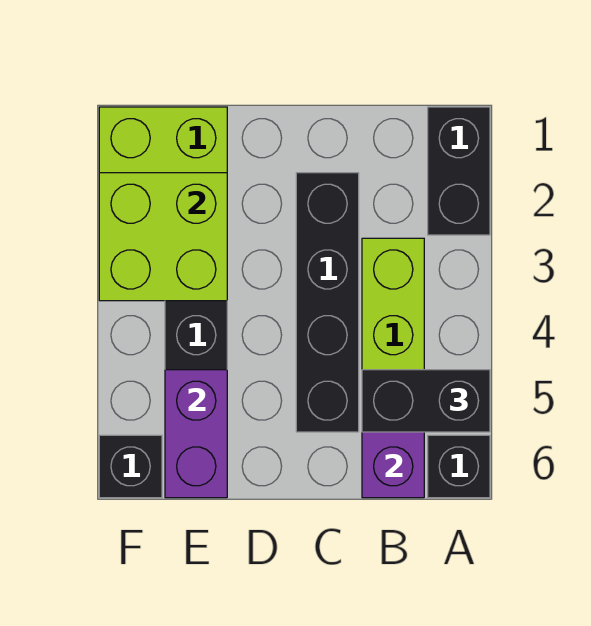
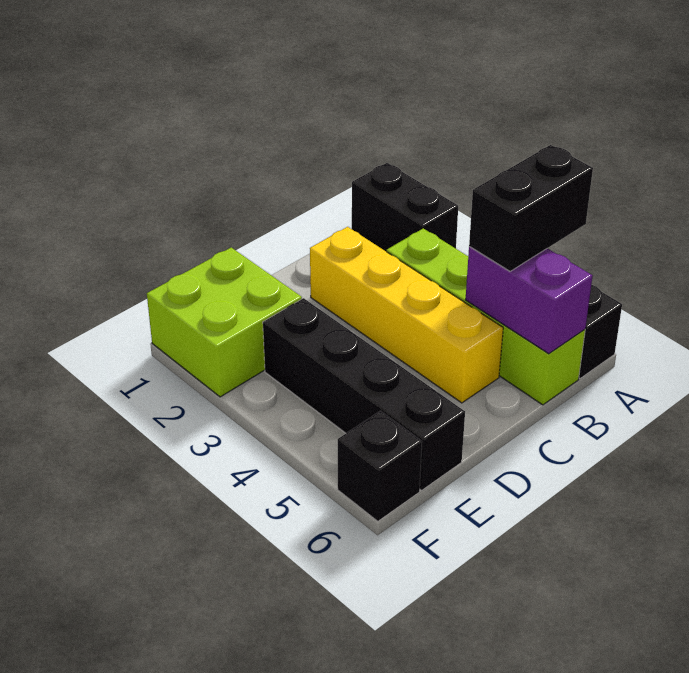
black 1x4 brick [296,173,359,432] -> yellow 1x4 brick [310,227,503,403]
lime 2x2 brick [99,173,227,301] -> none
purple 1x2 brick [165,370,227,498] -> none

